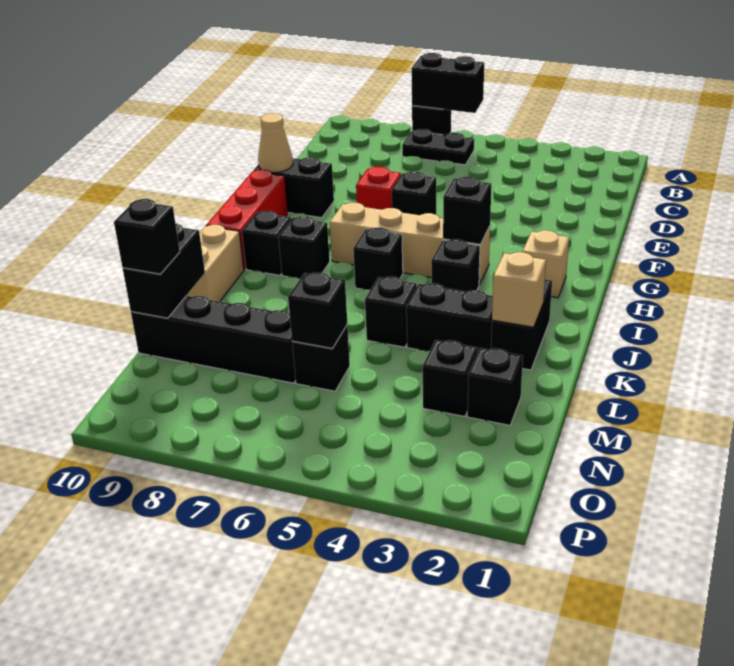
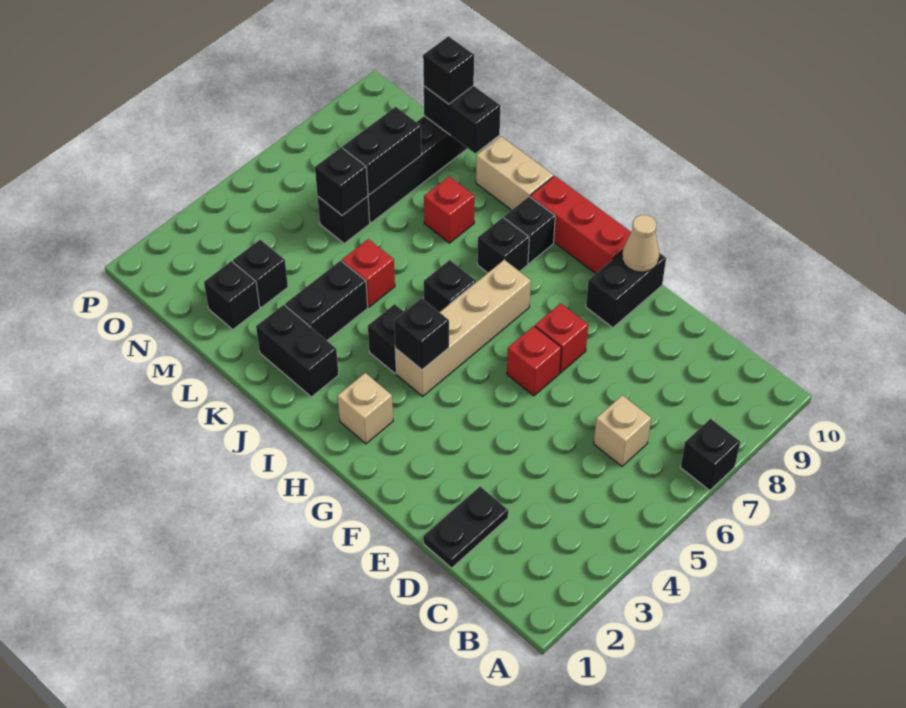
black 1x2 brick [412,53,484,113] -> black 1x2 brick moved to [343,107,422,195]
black 1x2 plate [402,129,474,165] -> black 1x2 plate moved to [423,487,508,568]
black 1x1 brick [392,171,436,215] -> red 1x1 brick [507,326,561,396]
tan 1x1 brick [492,252,546,327] -> tan 1x1 brick moved to [594,395,651,466]
black 1x1 brick [365,277,417,347] -> red 1x1 brick [342,239,395,307]
none -> red 1x1 brick [424,176,475,243]

